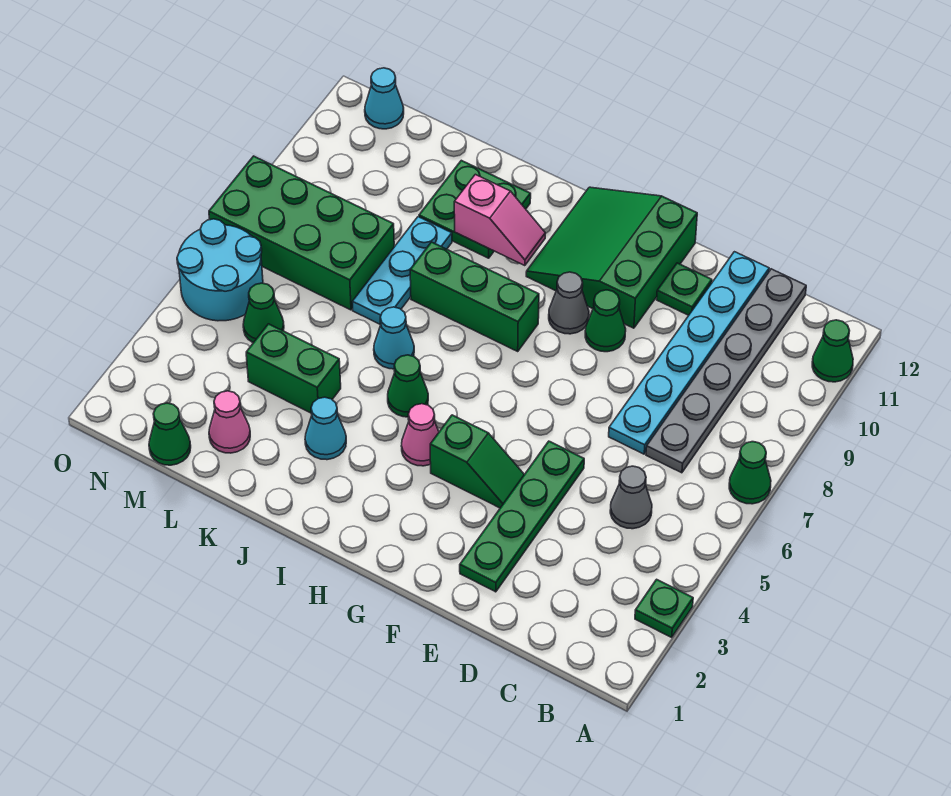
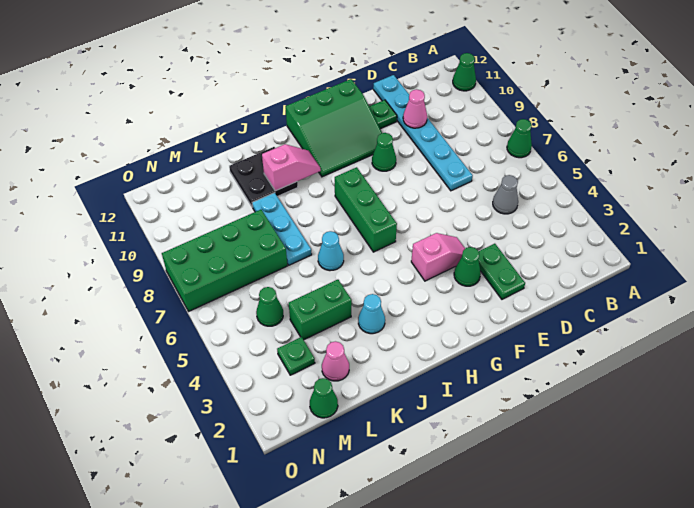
green 1x1 plate [635,579,693,637] -> green 1x1 plate moved to [277,337,315,375]
grey 1x6 plate [646,269,806,473] -> none
green 1x4 plate [460,441,584,592] -> green 1x2 plate [478,244,525,299]
green 1x2 slope [430,415,524,508] -> pink 1x2 slope [411,233,465,281]
green 3x3 slope [526,187,697,328] -> green 3x3 slope turned to [286,79,382,177]
grey 1x1 cone [549,272,589,334] -> none
pink 1x1 cone [401,404,439,466] -> pink 1x1 cone moved to [403,89,427,128]
green 1x3 brick [410,242,539,351] -> green 1x3 brick turned to [335,167,397,252]
green 1x1 cone [388,355,428,417] -> green 1x1 cone moved to [454,247,481,286]
green 2x2 plate [419,160,531,258] -> black 2x2 plate [229,147,298,207]
cyan 2x2 round brick [177,219,263,321] -> none
cyan 1x1 cone [365,68,404,129] -> none

